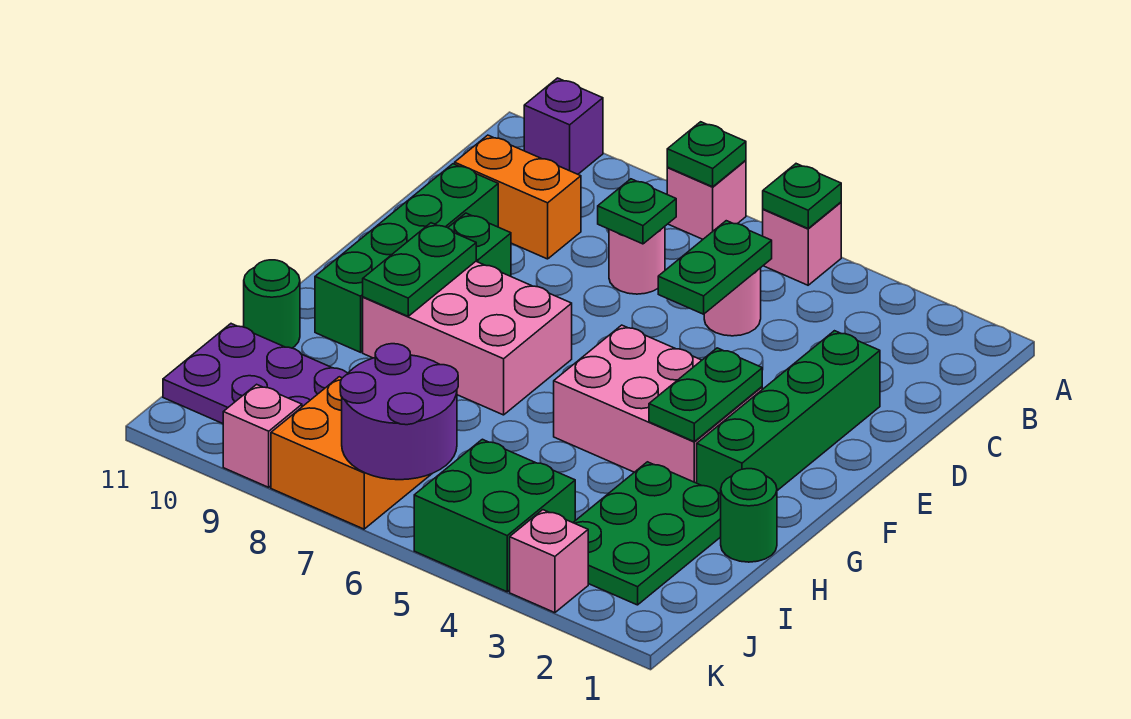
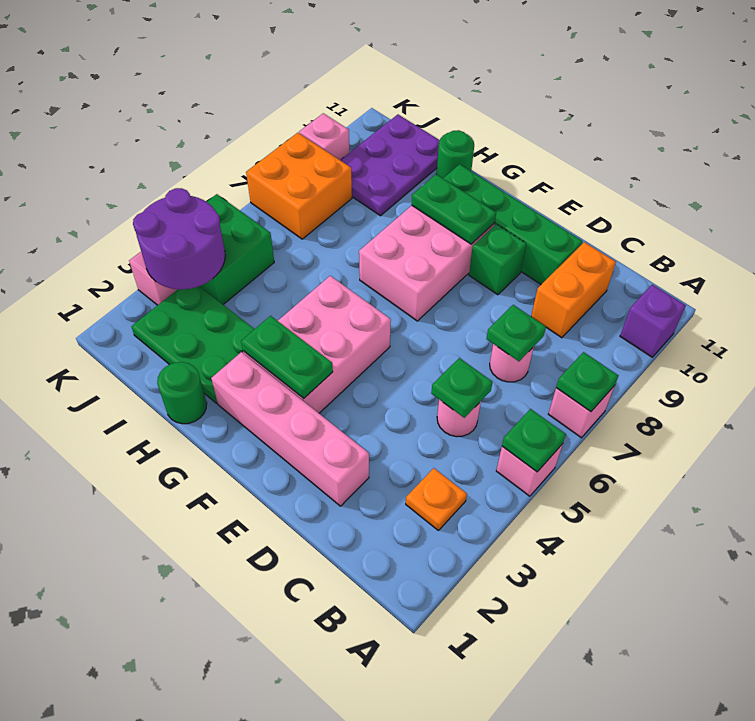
none -> orange 1x1 plate [406,468,467,531]
green 1x2 plate [658,221,772,314] -> green 1x1 plate [431,358,492,418]
green 1x4 brick [697,331,880,494] -> pink 1x4 brick [211,352,369,506]
purple 2x2 round brick [340,344,458,480] -> purple 2x2 round brick moved to [133,188,225,289]

